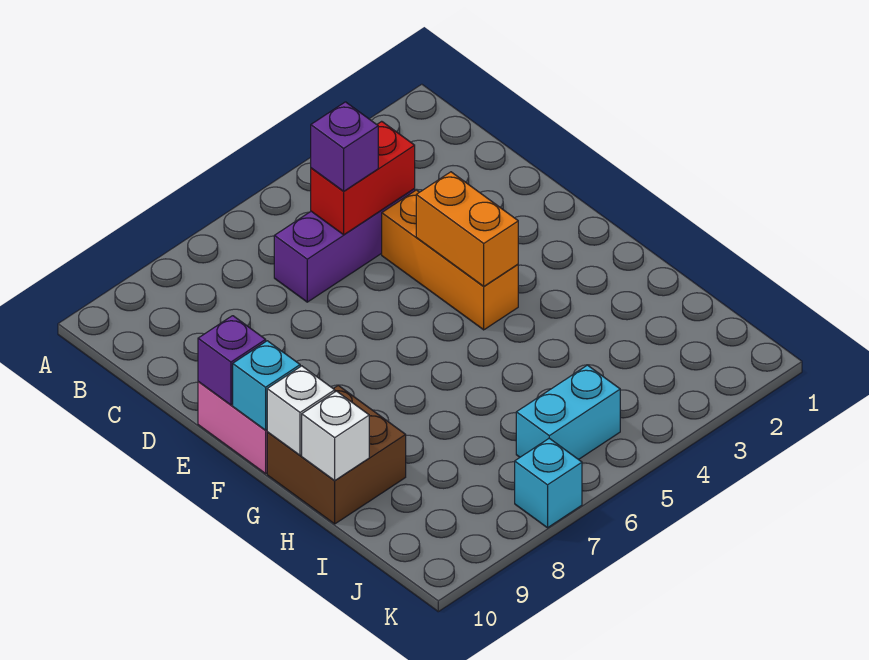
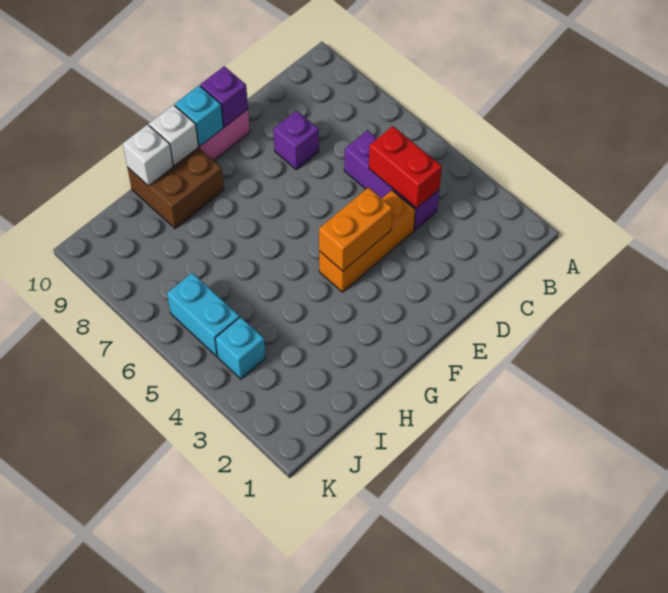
purple 1x1 brick [311,102,378,191] -> purple 1x1 brick moved to [273,110,319,170]
cyan 1x1 brick [515,438,582,528] -> cyan 1x1 brick moved to [215,317,266,379]

